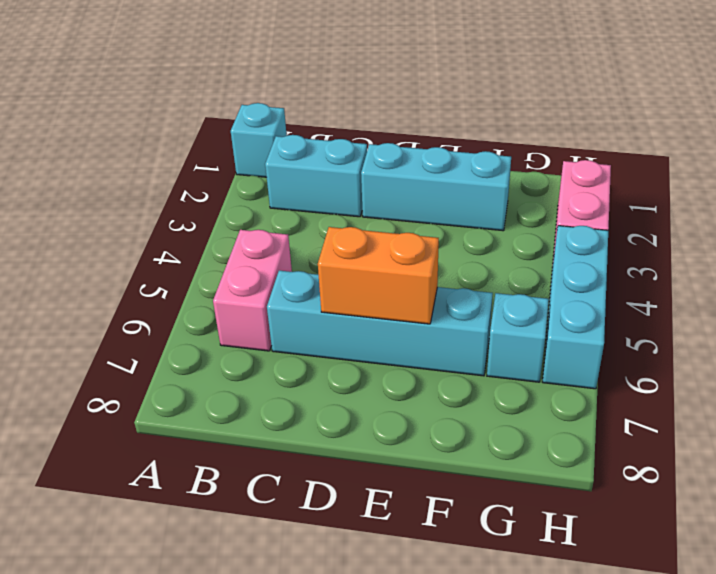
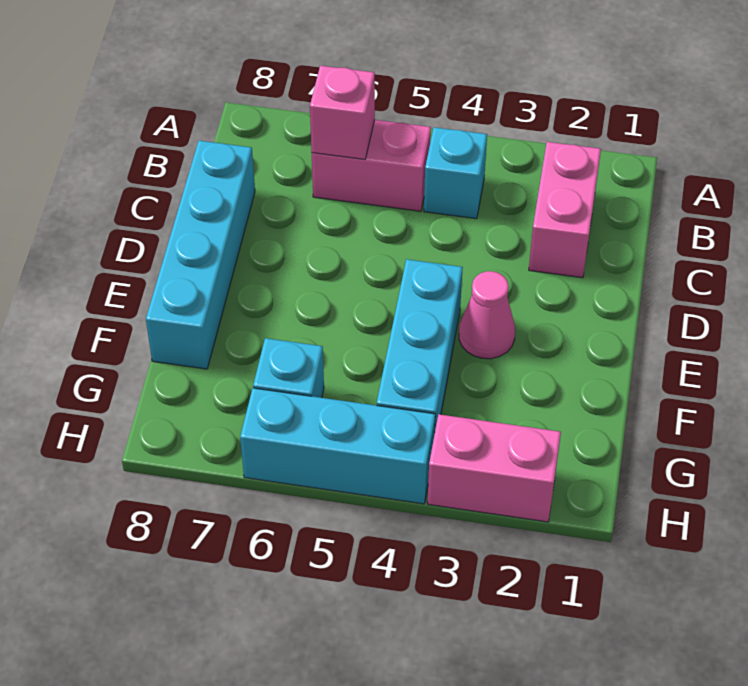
cyan 1x1 brick [231,103,287,177] -> cyan 1x1 brick moved to [424,127,487,219]
cyan 1x2 brick [265,135,367,217] -> pink 1x2 brick [529,142,601,278]
none -> pink 1x1 brick [310,66,375,159]
cyan 1x4 brick [267,270,493,376] -> cyan 1x4 brick moved to [146,141,255,369]
cyan 1x3 brick [361,143,511,231] -> cyan 1x3 brick moved to [377,259,463,435]
orange 1x2 brick [318,227,439,324] -> none
none -> pink 1x1 cone [459,271,515,359]

